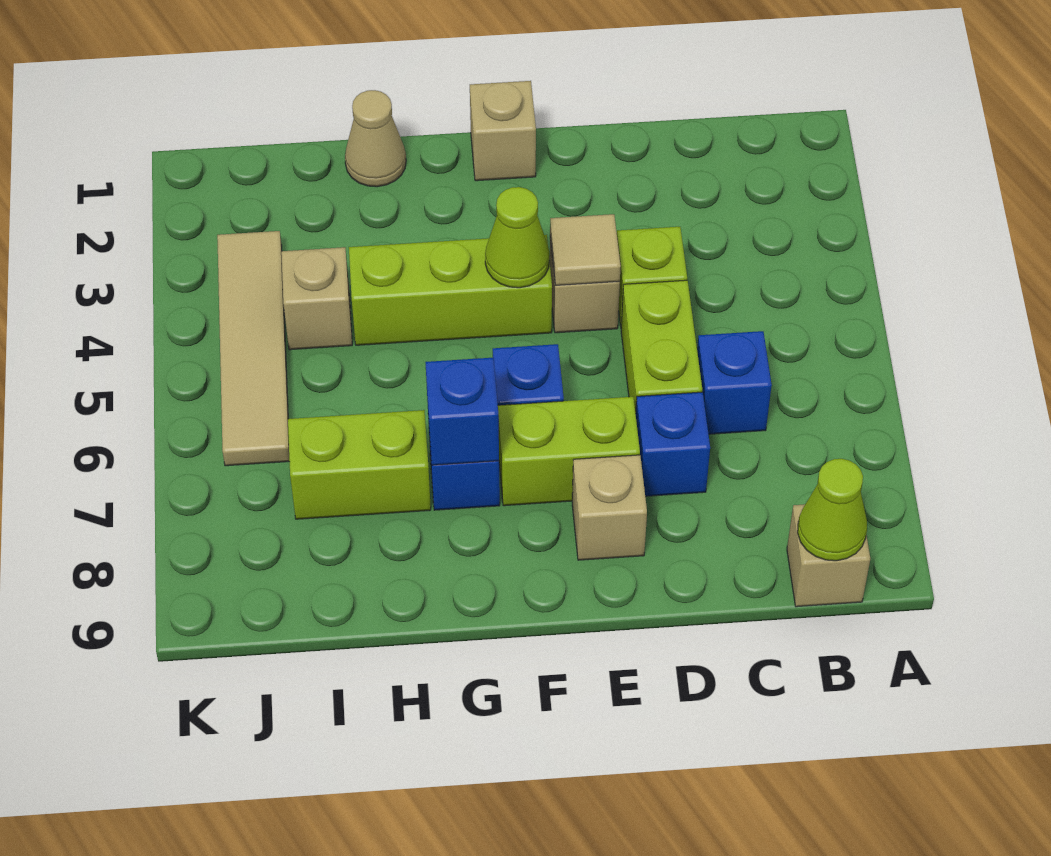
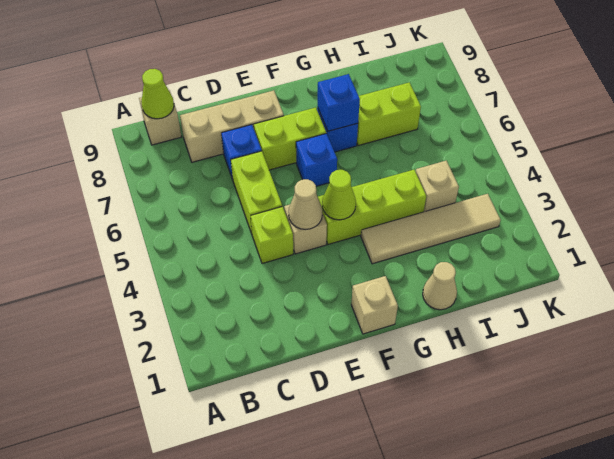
blue 1x1 brick [697,331,772,434] -> none
tan 1x1 tile [550,214,621,285] -> tan 1x1 cone [289,179,322,229]
tan 1x1 brick [572,455,647,560] -> tan 1x3 brick [180,90,284,162]
tan 1x4 tile [217,231,290,466] -> tan 1x4 tile turned to [361,194,501,264]

